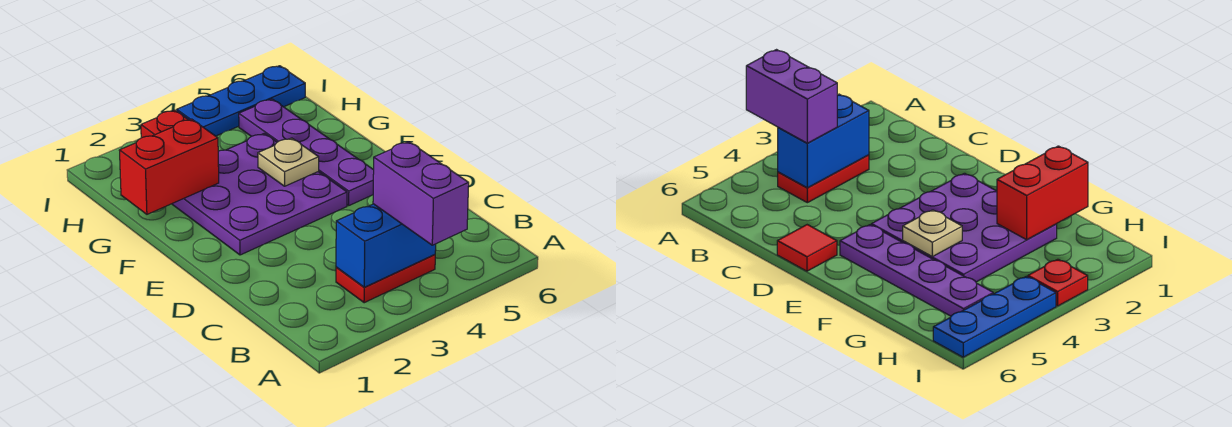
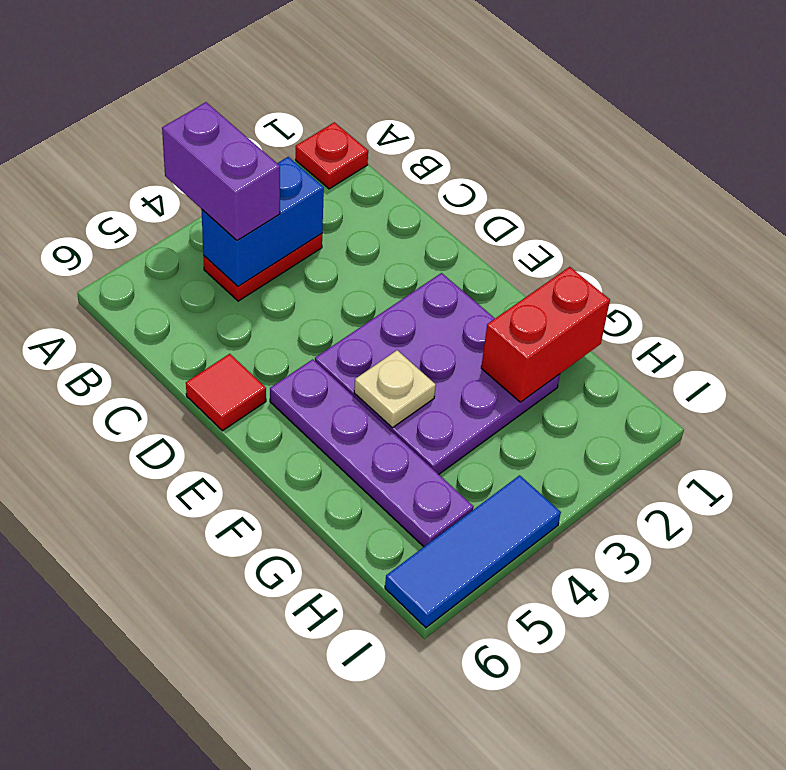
red 1x1 plate [141,110,188,138] -> red 1x1 plate moved to [296,122,368,189]
blue 1x3 plate [177,66,305,136] -> blue 1x3 tile [385,475,561,628]

